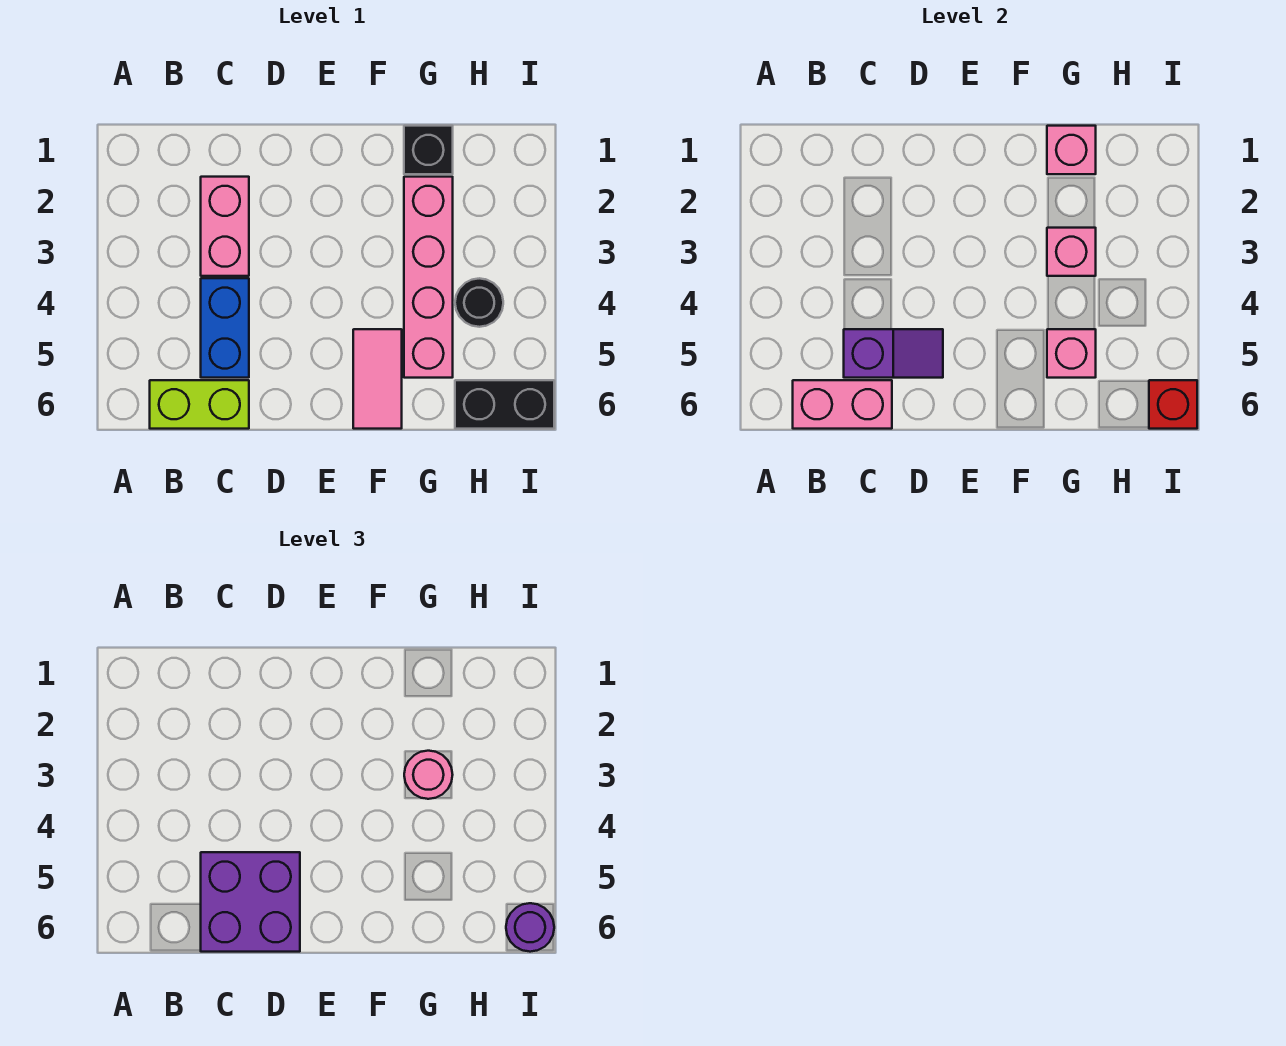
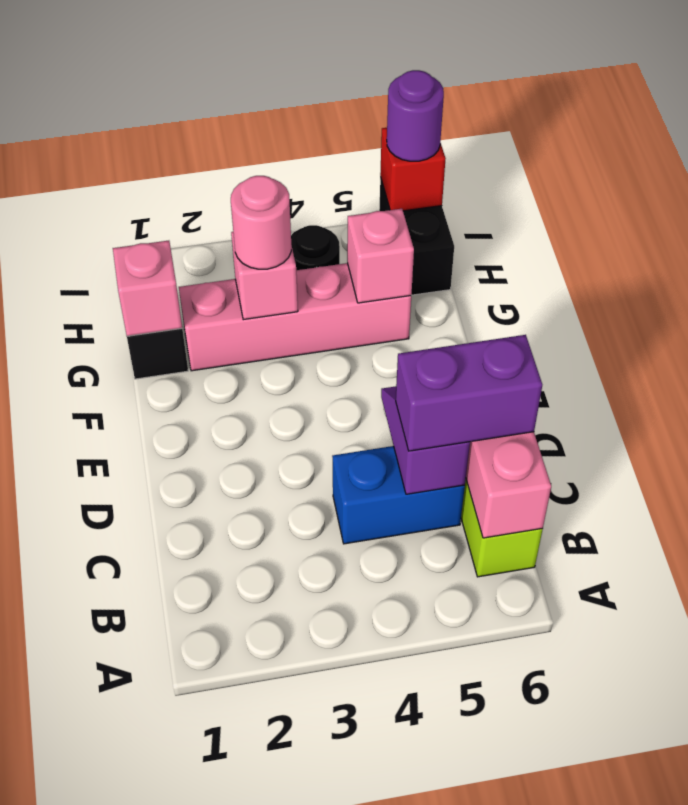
pink 1x2 brick [201,177,249,276] -> none
purple 2x2 brick [201,852,300,952] -> purple 1x2 brick [395,335,542,451]
pink 1x2 tile [353,329,402,429] -> none

